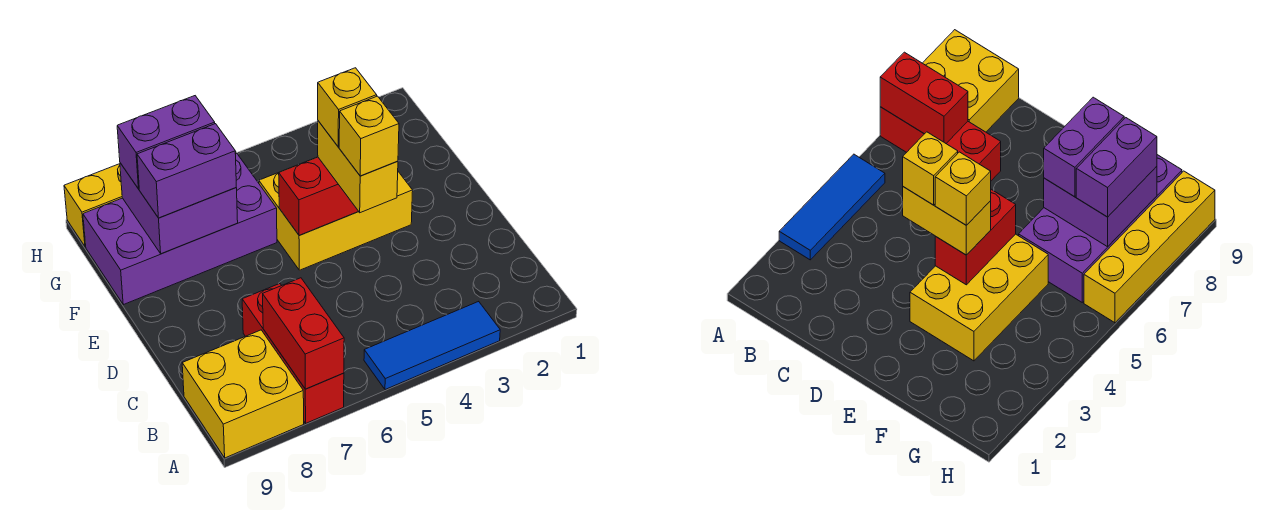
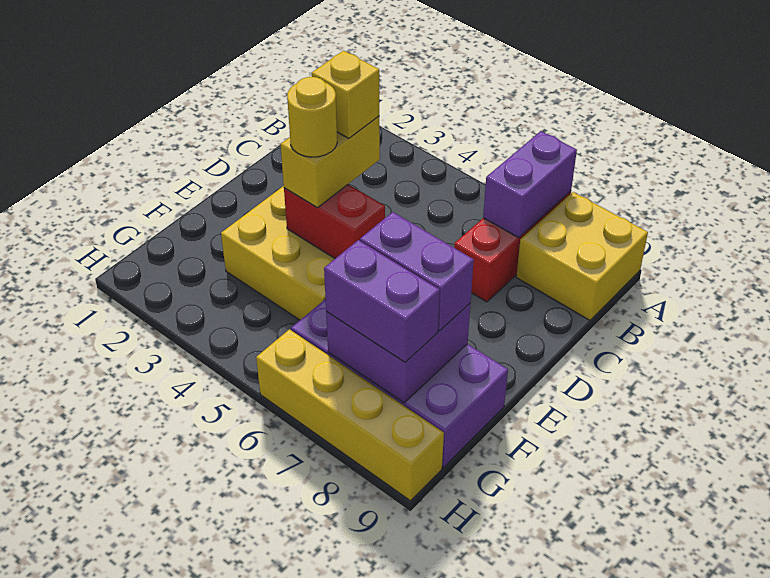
blue 1x3 tile [364,301,500,390] -> none
red 1x2 brick [263,278,344,389] -> purple 1x2 brick [483,131,577,238]
yellow 1x1 brick [318,68,377,147] -> yellow 1x1 round brick [287,77,337,157]

